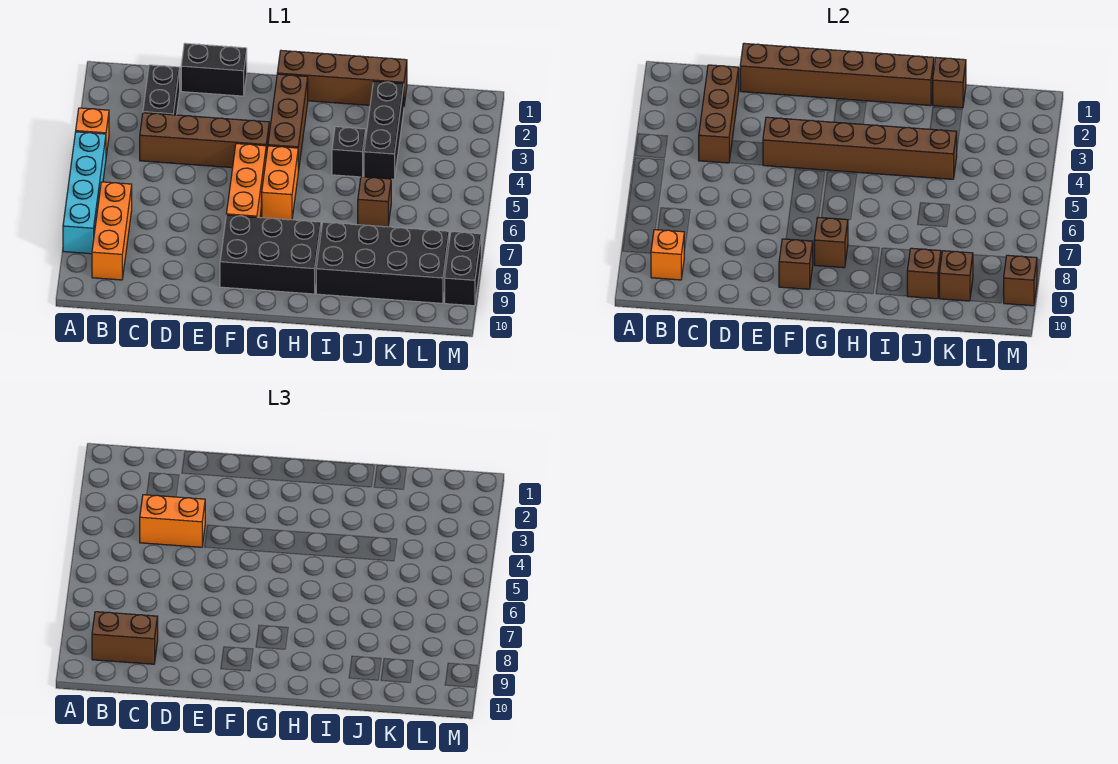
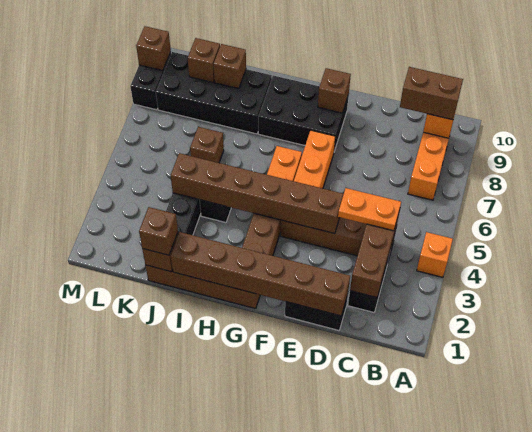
cyan 1x4 brick [63,132,106,254] -> none
orange 1x2 brick [140,495,205,547] -> orange 1x2 plate [338,188,401,231]
brown 1x1 brick [814,217,848,268] -> brown 1x1 brick moved to [139,207,178,255]

